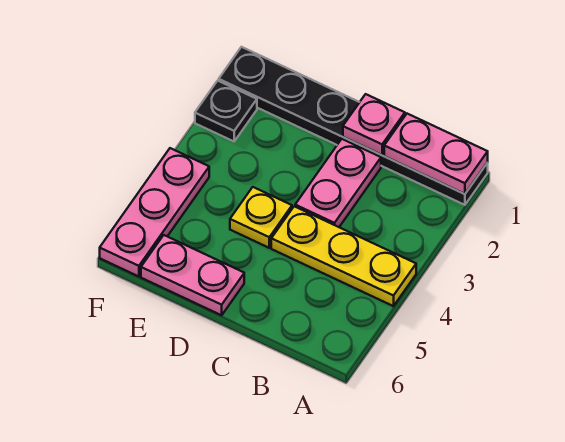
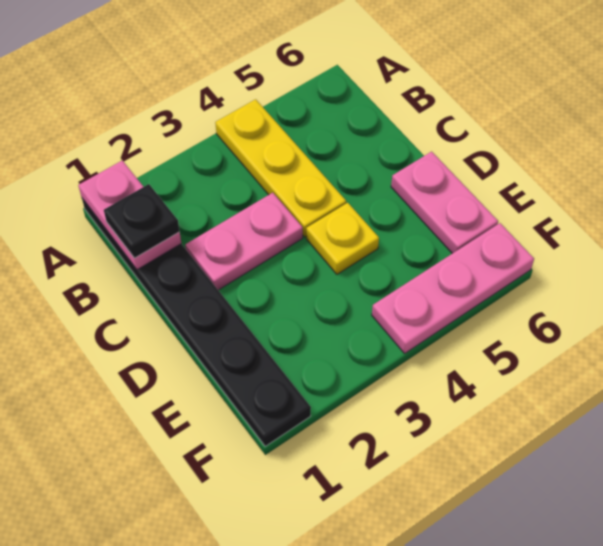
pink 1x1 plate [343,94,405,155] -> none
black 1x1 plate [195,81,257,141] -> black 1x1 plate moved to [104,184,180,258]

